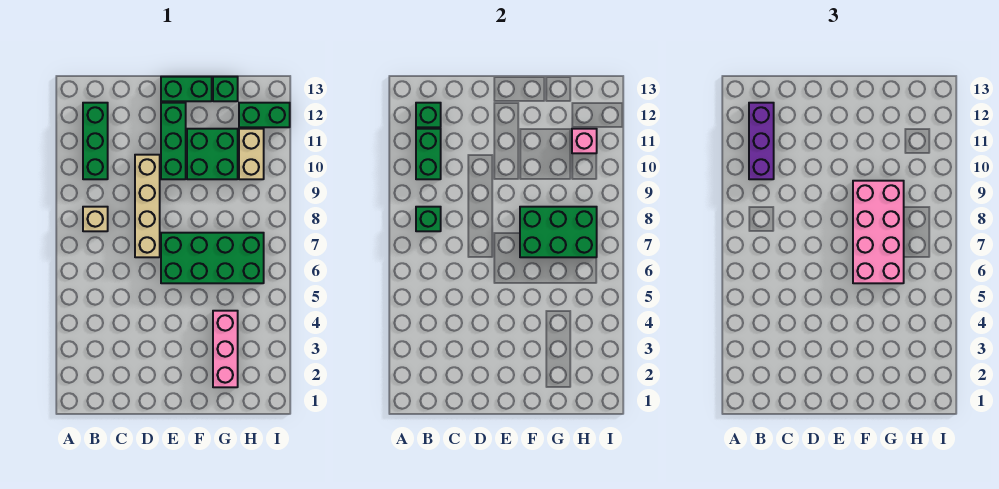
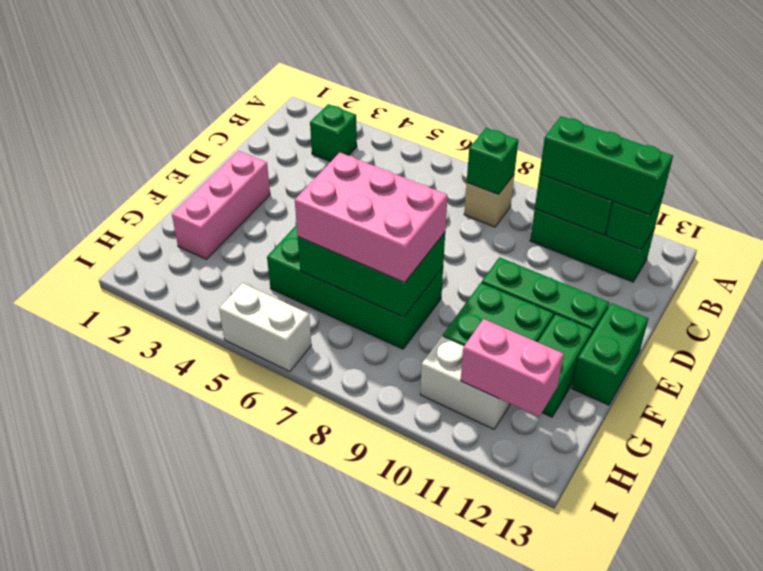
purple 1x3 brick [749,103,774,179] -> green 1x3 brick [540,116,673,215]
tan 1x4 brick [135,155,160,257] -> none
green 2x4 brick [161,233,264,283] -> green 2x4 brick turned to [267,225,443,349]
pink 2x4 brick [853,181,904,283] -> pink 2x3 brick [295,153,448,283]
green 2x3 brick [520,207,597,257] -> green 2x3 brick turned to [298,233,445,317]
pink 1x3 brick [213,311,238,387] -> pink 1x3 brick turned to [172,151,270,259]
green 1x1 brick [213,77,238,101] -> green 1x1 brick moved to [310,104,357,162]
tan 1x2 brick [239,129,264,179] -> white 1x2 brick [420,336,510,429]
pink 1x1 brick [572,129,597,153] -> pink 1x2 brick [461,319,564,417]
green 1x2 brick [239,103,290,127] -> green 1x2 brick moved to [538,314,593,417]
none -> white 1x2 brick [219,283,311,371]

